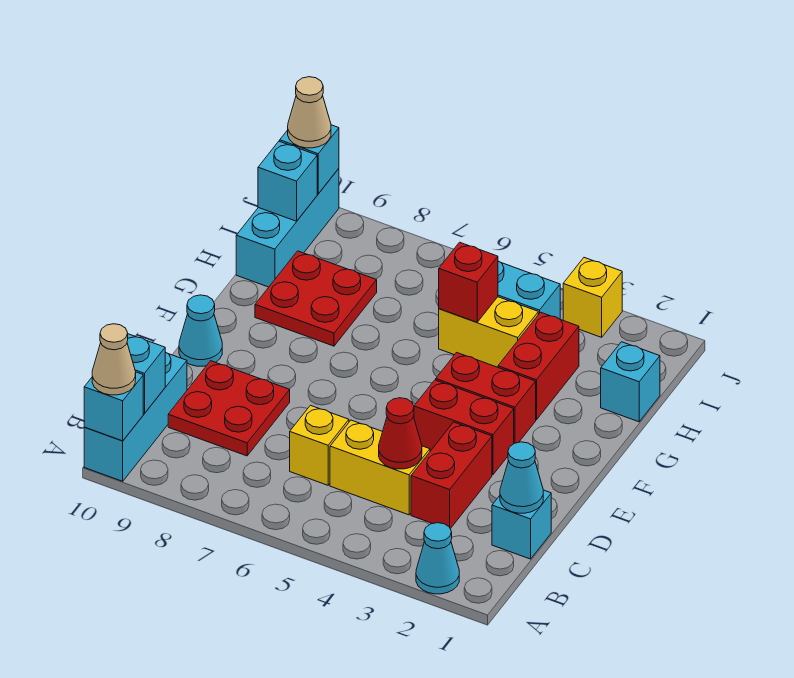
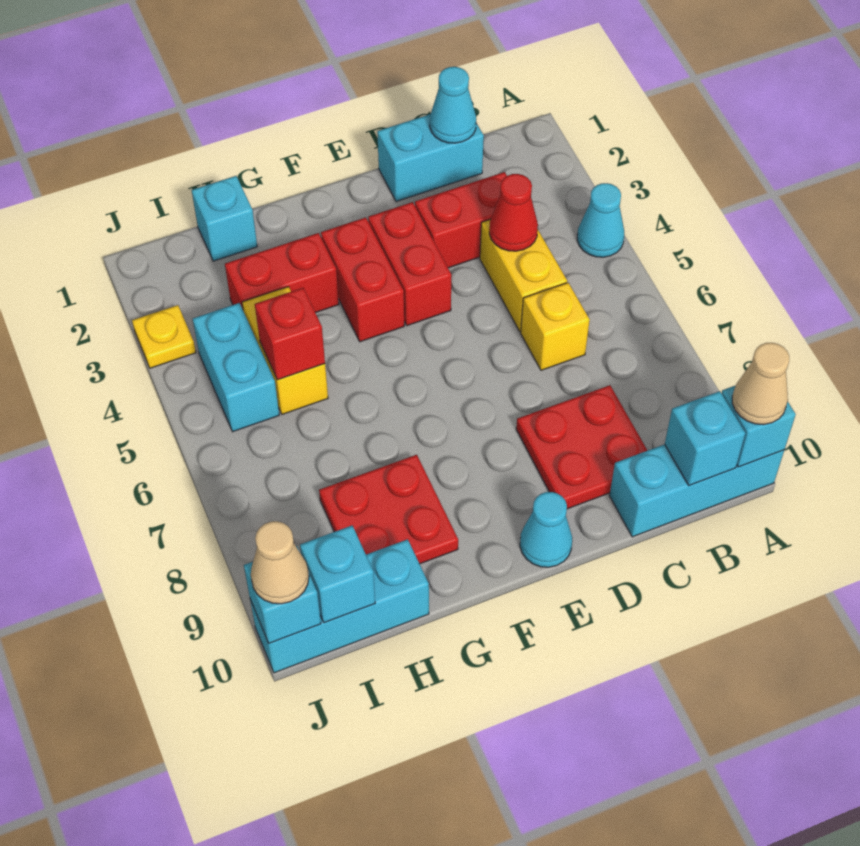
cyan 1x1 cone [416,523,459,594] -> cyan 1x1 cone moved to [577,183,624,257]
cyan 1x1 brick [492,490,551,559] -> cyan 1x2 brick [377,114,484,201]
yellow 1x1 brick [563,258,622,337] -> yellow 1x1 plate [132,305,196,368]

